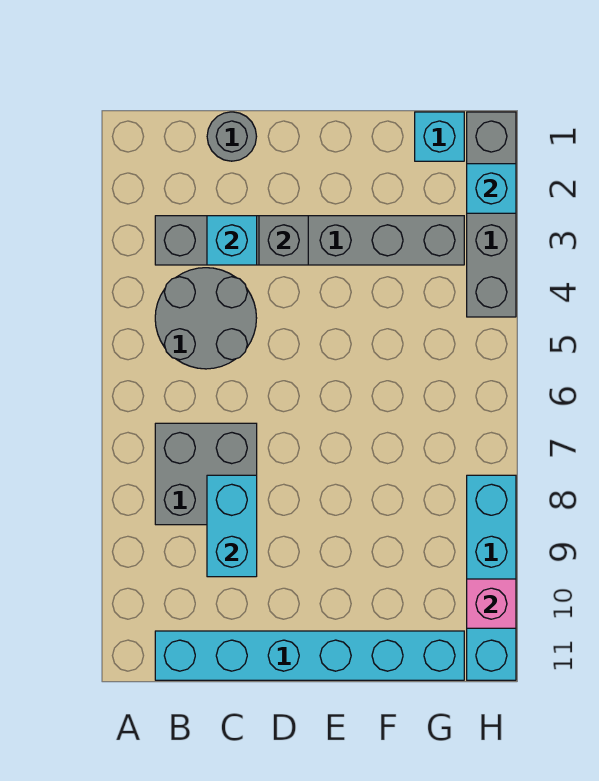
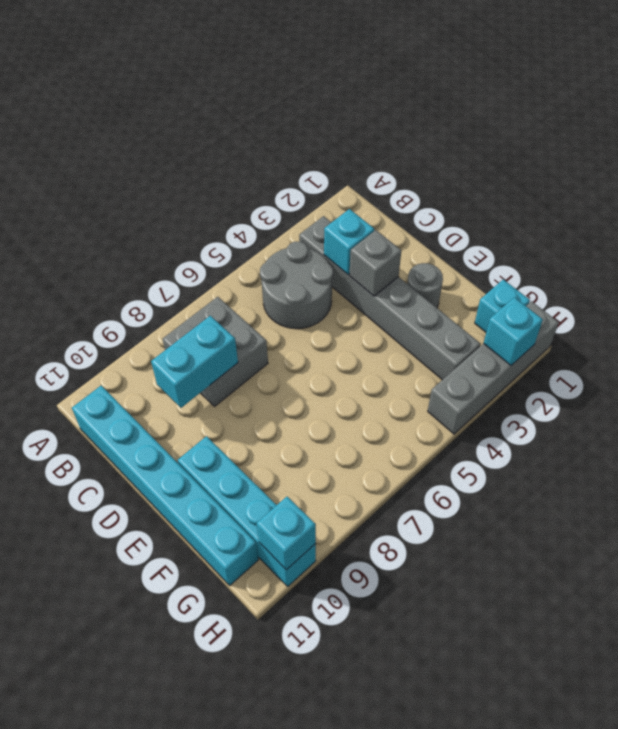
grey 1x1 round brick [207,112,257,161] -> grey 1x1 round brick moved to [407,263,443,308]
cyan 1x4 brick [467,475,516,680] -> cyan 1x4 brick turned to [178,436,316,586]
pink 1x1 brick [467,579,516,628] -> cyan 1x1 brick [257,497,316,570]

